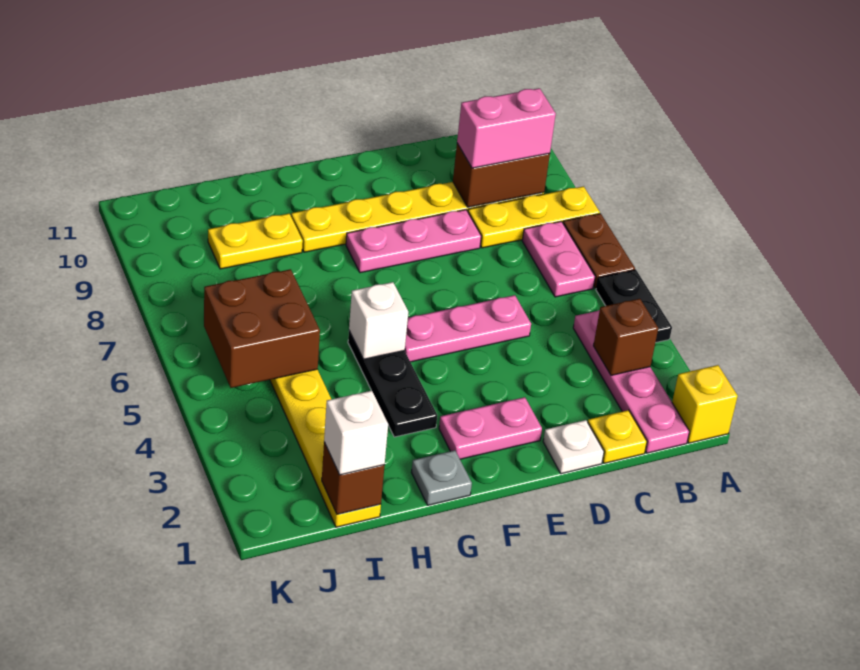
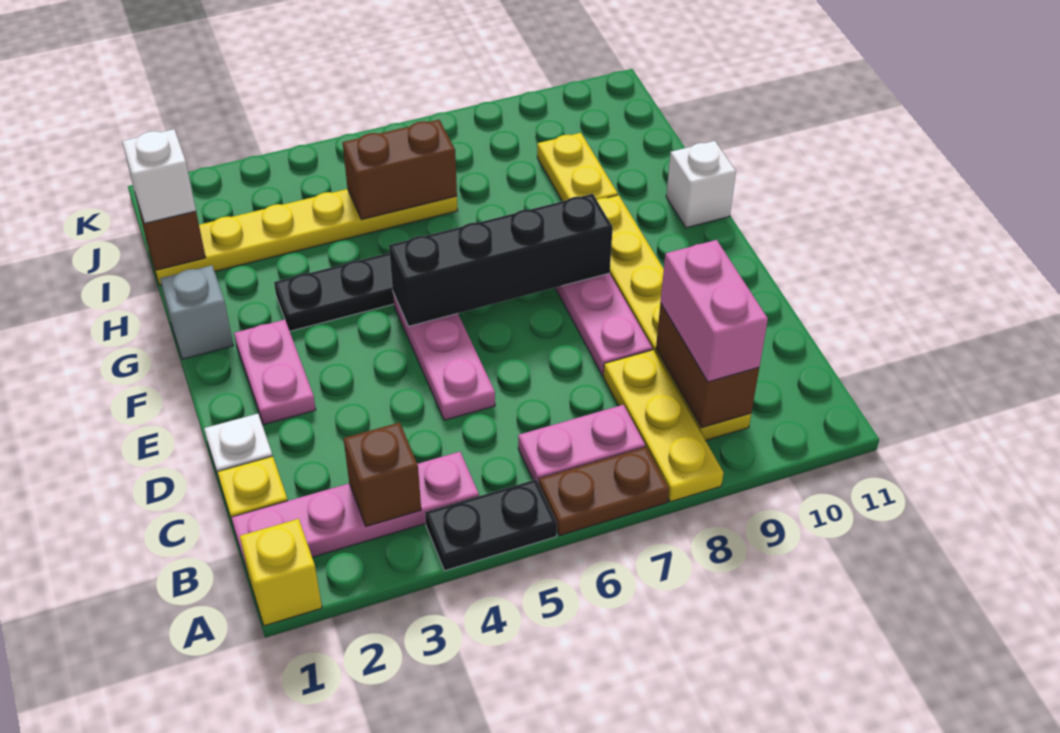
none -> black 1x4 brick [389,194,613,326]
grey 1x1 plate [411,450,472,505] -> grey 1x1 brick [160,265,233,359]
white 1x1 brick [349,282,408,359] -> white 1x1 brick moved to [666,141,736,228]
brown 2x2 brick [204,269,320,388] -> brown 1x2 brick [343,120,457,220]

